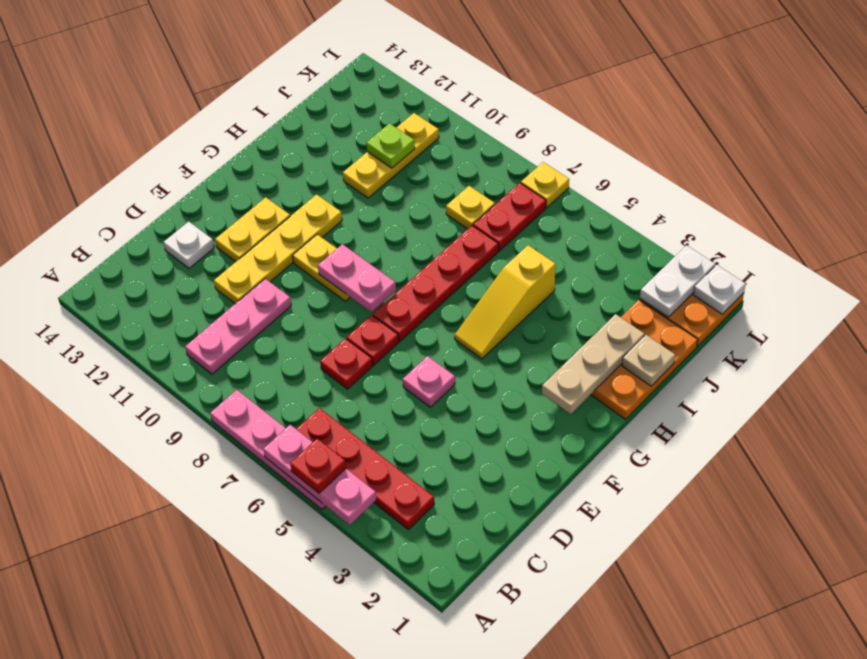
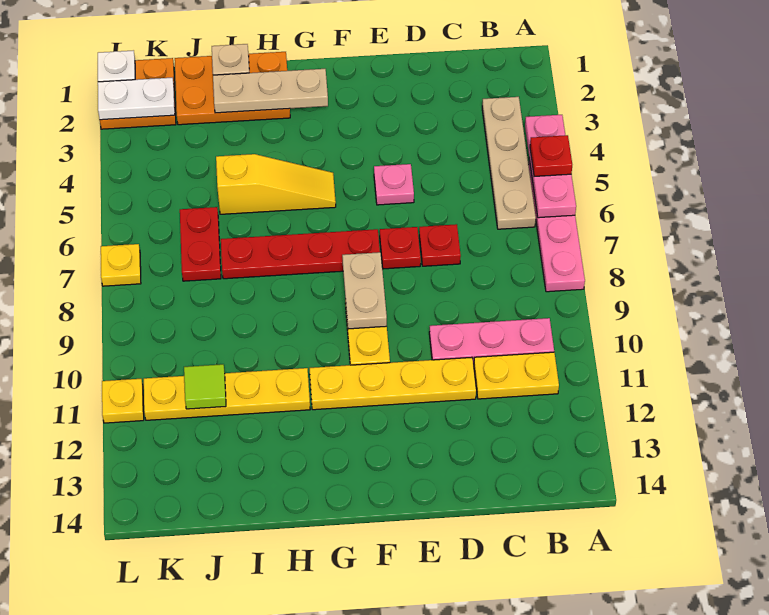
red 1x4 plate [297,408,434,530] -> tan 1x4 plate [482,97,536,229]
white 1x1 plate [163,222,214,268] -> none
yellow 1x2 plate [215,197,290,262] -> yellow 1x2 plate moved to [474,352,559,399]
pink 1x2 plate [318,244,396,312] -> tan 1x2 plate [342,252,387,329]
yellow 1x3 plate [343,113,439,198] -> yellow 1x4 plate [144,368,310,420]
red 1x2 plate [473,183,546,251] -> red 1x2 plate turned to [180,207,221,281]
yellow 1x1 plate [446,186,495,229] -> yellow 1x1 plate moved to [102,379,144,423]
lime 1x1 plate [366,123,415,168] -> lime 1x1 tile [184,364,226,409]

